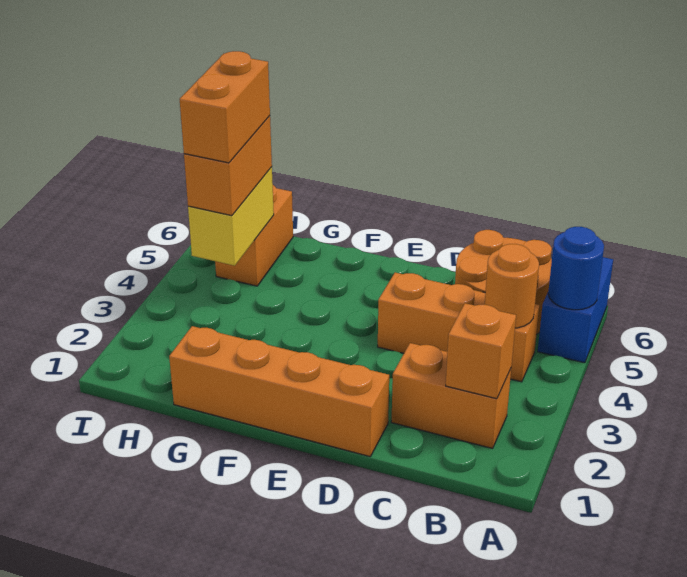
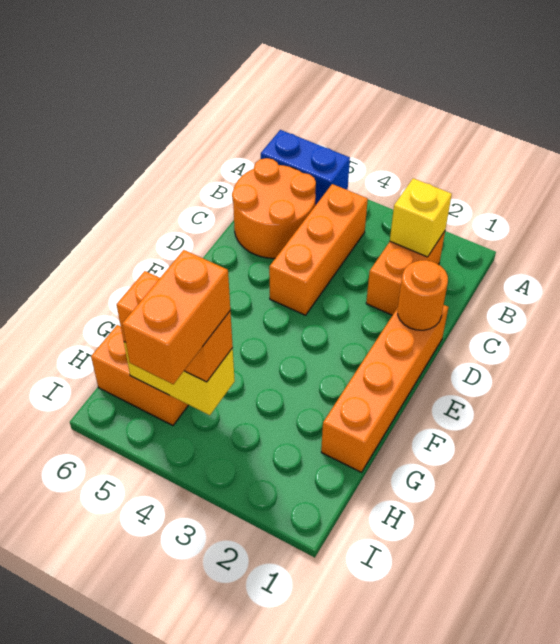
blue 1x1 round brick [548,227,604,310] -> none
orange 1x1 brick [446,303,516,399] -> yellow 1x1 brick [390,178,452,257]
orange 1x1 round brick [485,244,539,328] -> orange 1x1 round brick moved to [398,260,448,330]
orange 1x2 brick [180,51,270,163] -> orange 1x2 brick turned to [122,250,230,384]

